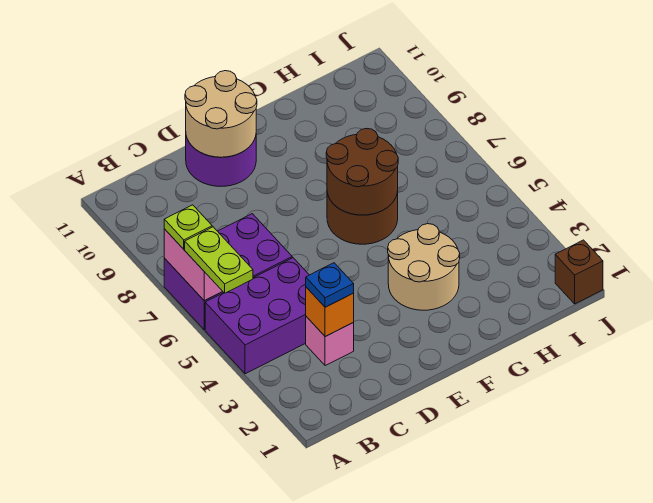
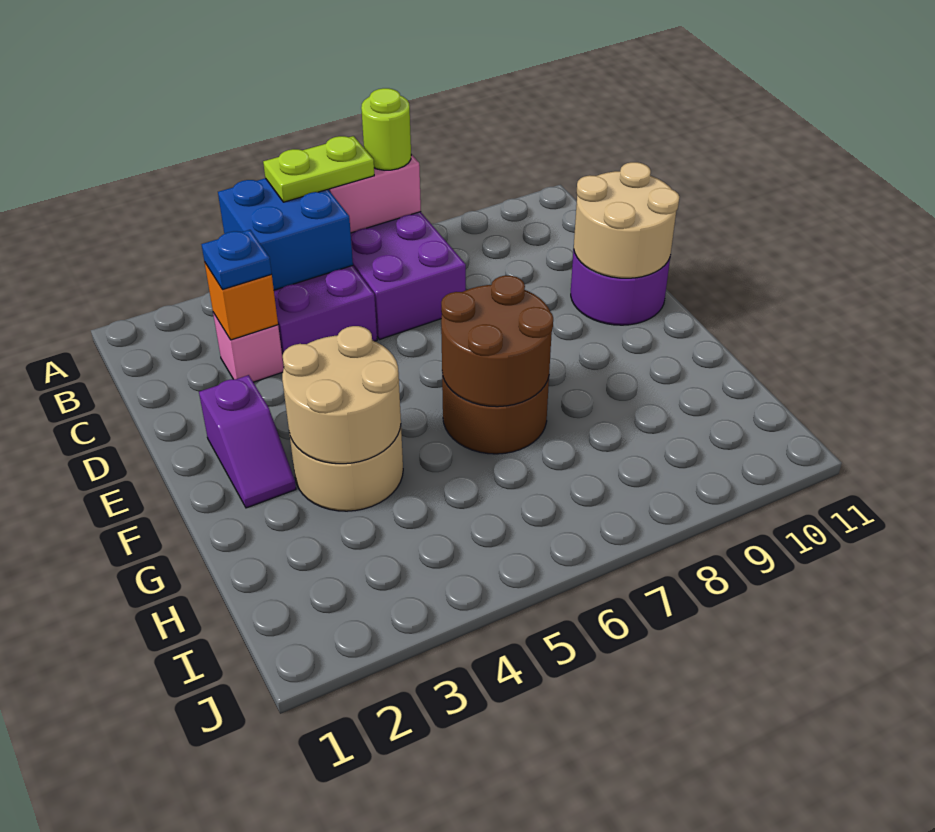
none -> blue 2x2 brick [218,178,353,290]
lime 1x1 plate [164,205,212,249] -> lime 1x1 round brick [361,88,411,170]
none -> purple 1x2 slope [199,375,296,508]
none -> tan 2x2 round brick [282,326,401,464]
brown 1x1 brick [555,240,603,304] -> none

